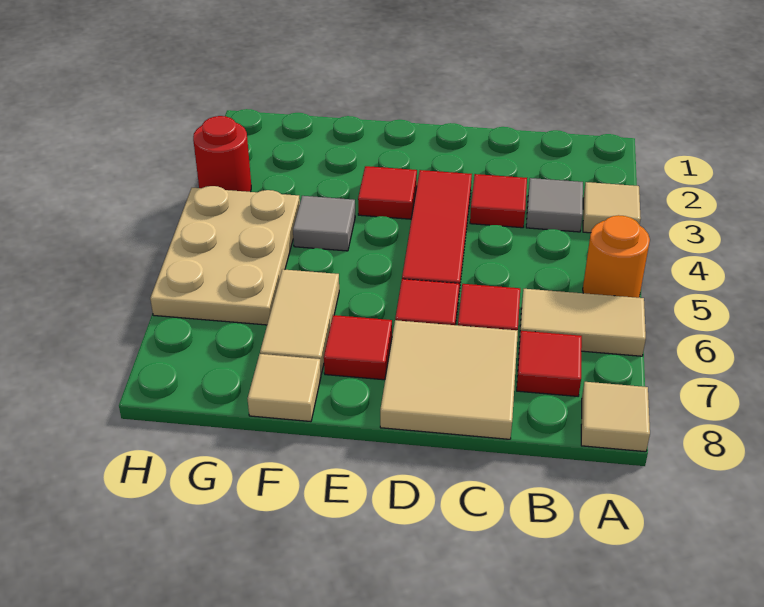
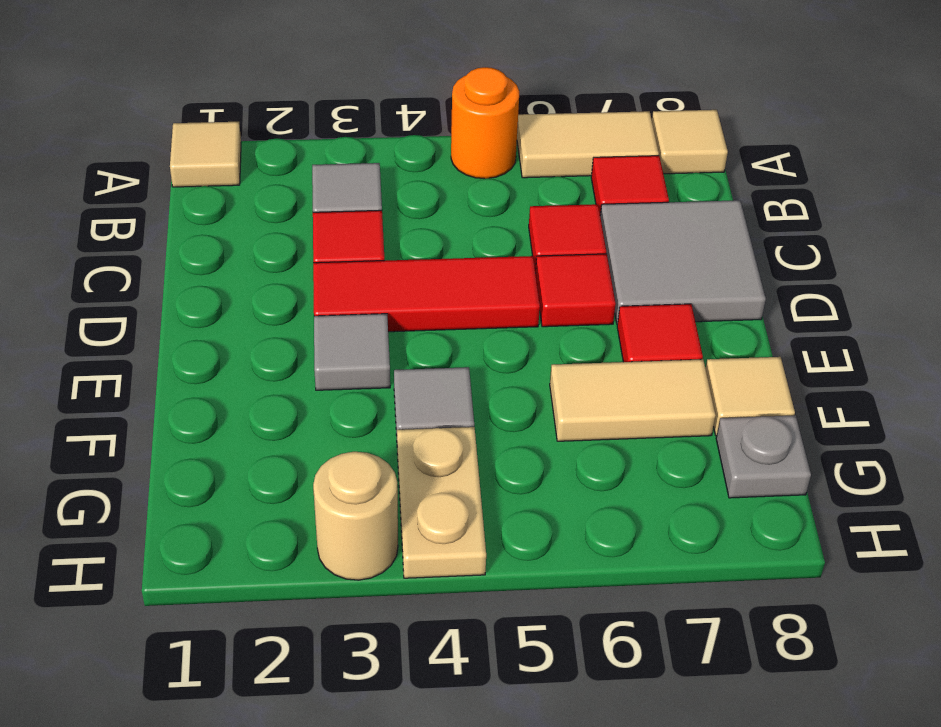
tan 1x1 tile [583,182,641,233] -> tan 1x1 tile moved to [170,122,241,187]
tan 1x2 tile [519,289,646,356] -> tan 1x2 tile turned to [517,111,659,178]
tan 2x2 tile [380,320,518,439] -> grey 2x2 tile [600,200,766,324]
red 1x1 tile [358,166,417,219] -> grey 1x1 tile [314,314,390,390]
tan 2x3 plate [150,186,300,325] -> tan 1x2 plate [397,427,486,578]
none -> grey 1x1 plate [716,415,811,498]
red 1x1 round brick [193,116,251,192] -> tan 1x1 round brick [313,452,398,580]

